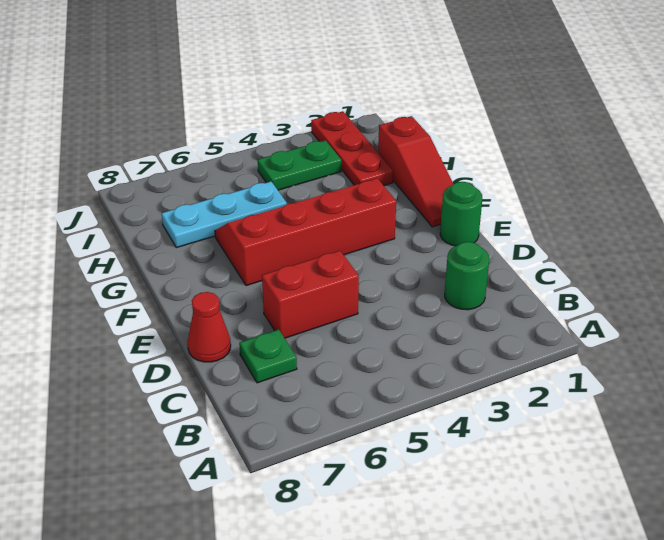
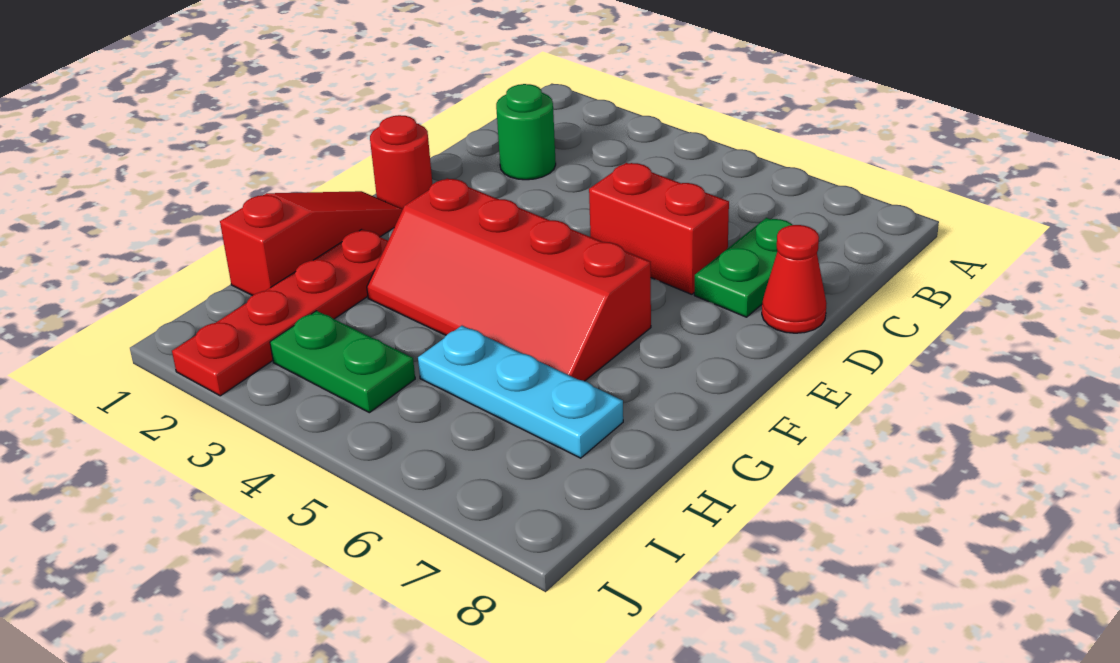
green 1x1 plate [239,330,297,383] -> green 1x2 plate [694,218,792,317]
green 1x1 round brick [440,182,482,246] -> red 1x1 round brick [370,115,432,209]
red 1x3 plate [311,111,394,185] -> red 1x4 plate [172,229,388,396]

